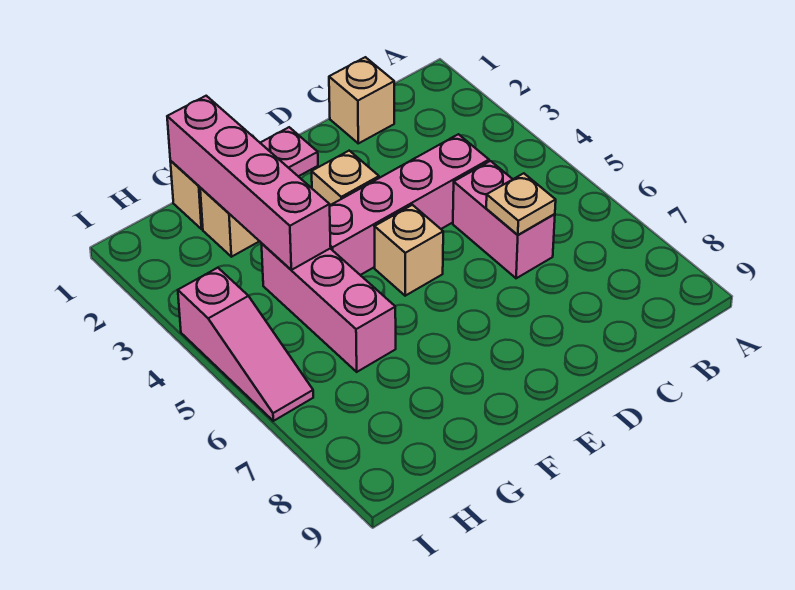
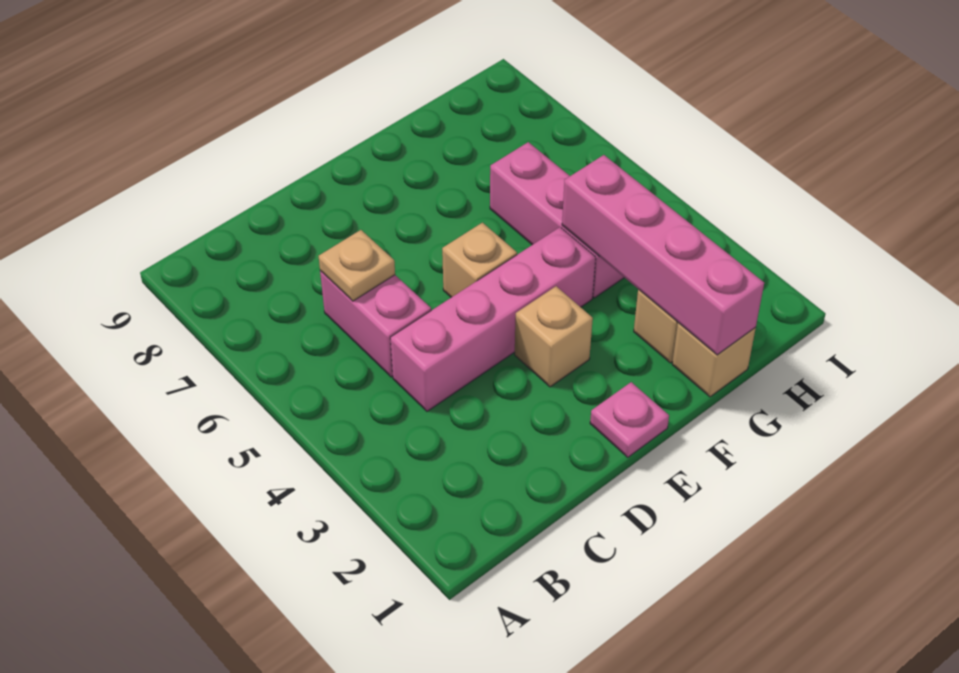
tan 1x1 brick [329,57,394,143] -> none
pink 1x3 slope [178,268,313,421] -> none

